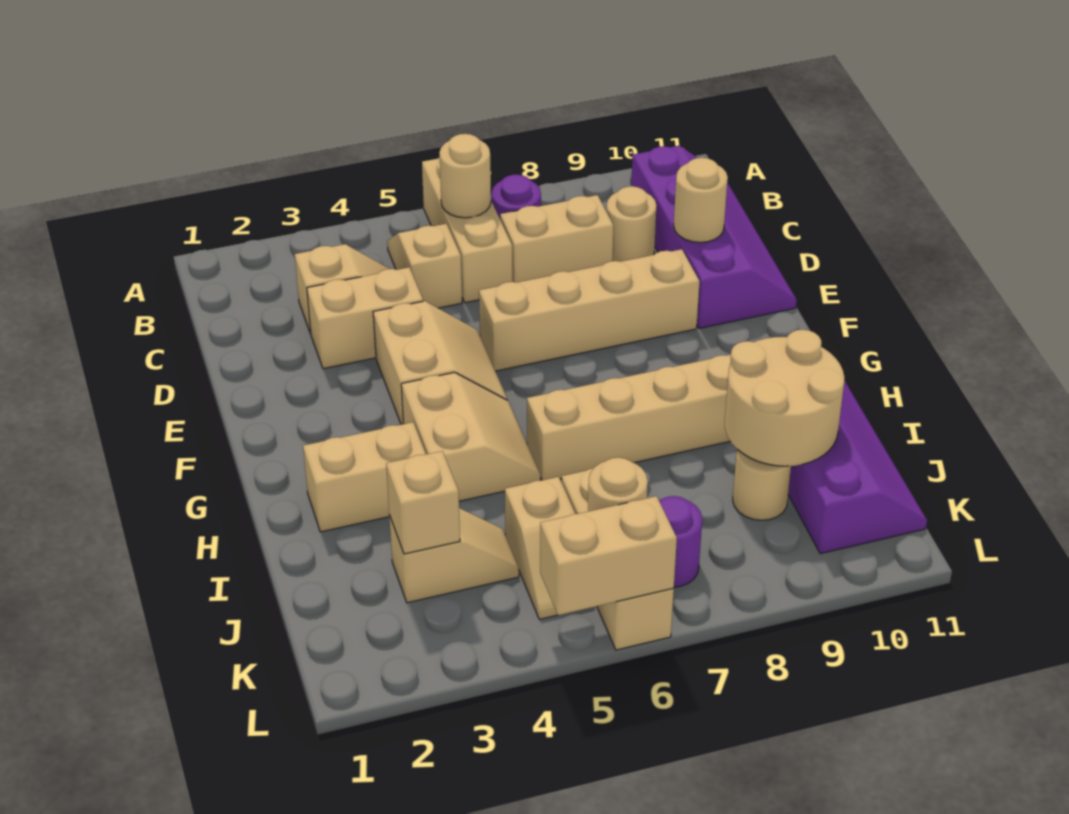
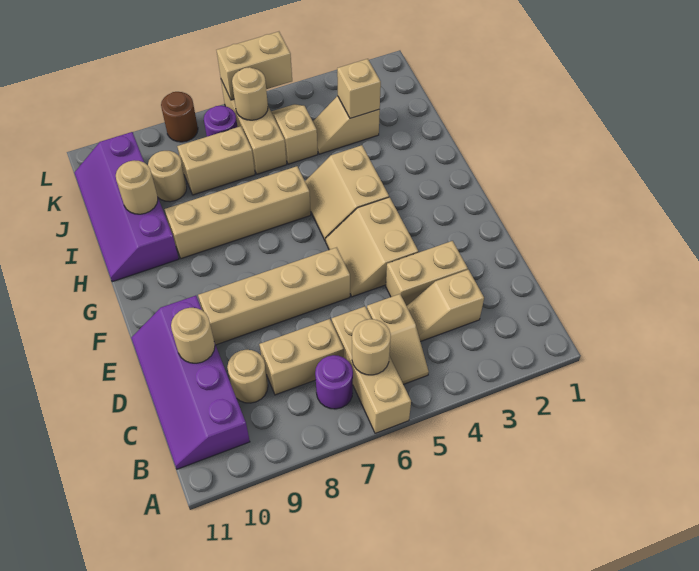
tan 1x2 brick [303,422,426,532] -> tan 1x2 brick moved to [177,126,255,195]
tan 2x2 round brick [725,330,844,466] -> tan 1x1 round brick [116,161,158,214]
none -> brown 1x1 round brick [161,92,198,142]

